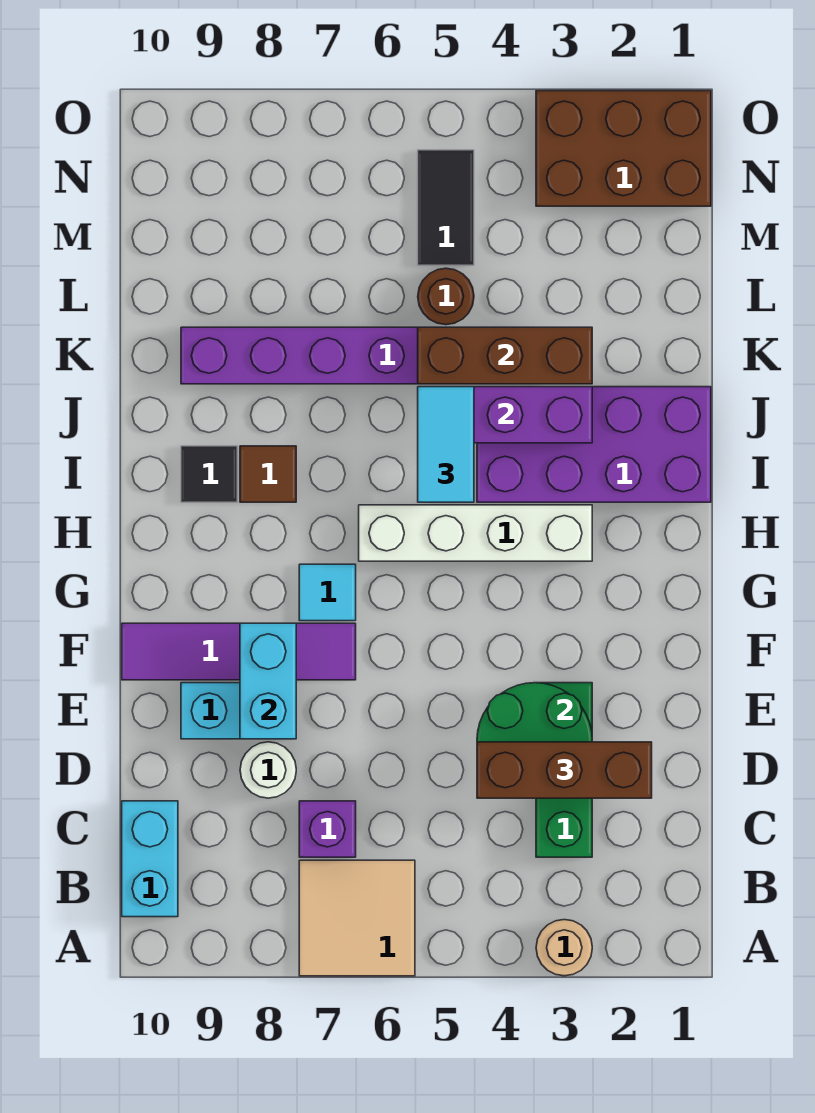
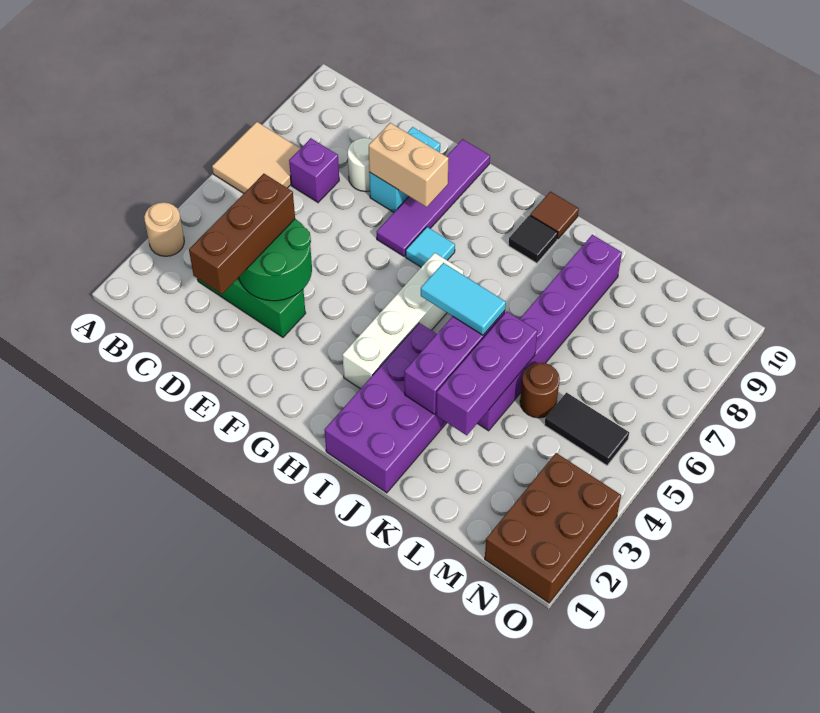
cyan 1x2 brick [122,801,178,917] -> none
cyan 1x2 brick [240,623,296,739] -> tan 1x2 brick [369,123,449,207]
brown 1x1 tile [240,446,296,502] -> brown 1x1 tile moved to [530,192,579,239]
brown 1x3 brick [418,327,592,384] -> purple 1x3 brick [436,311,537,435]

